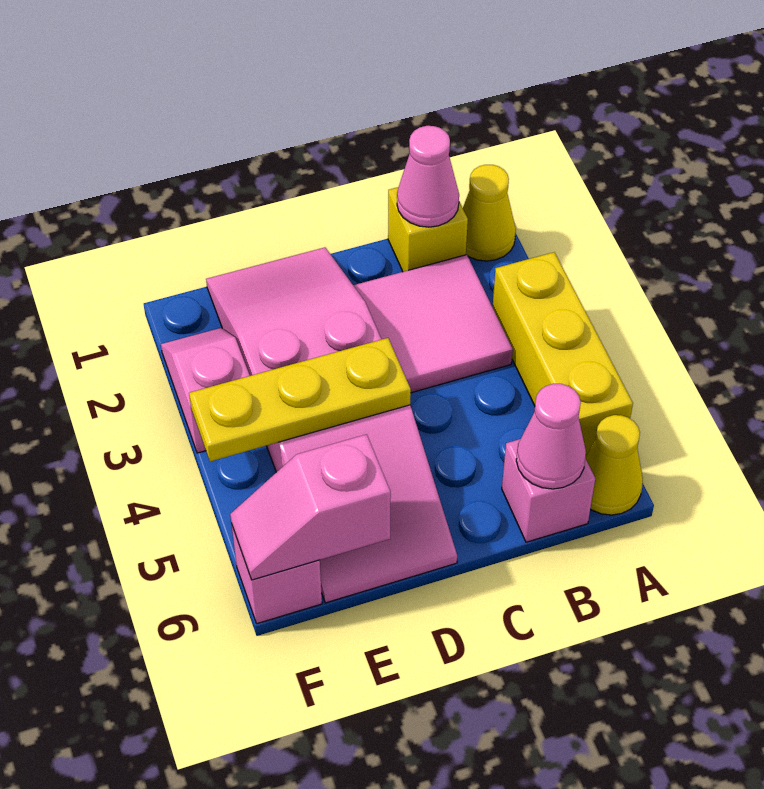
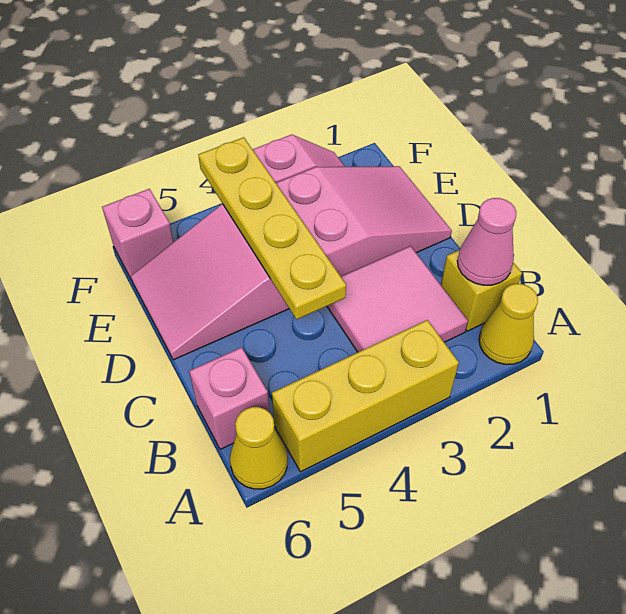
pink 1x1 cone [516,384,586,489] -> none
yellow 1x3 plate [189,338,411,462] -> yellow 1x4 plate [198,137,346,320]
pink 1x2 slope [230,434,391,580] -> none

